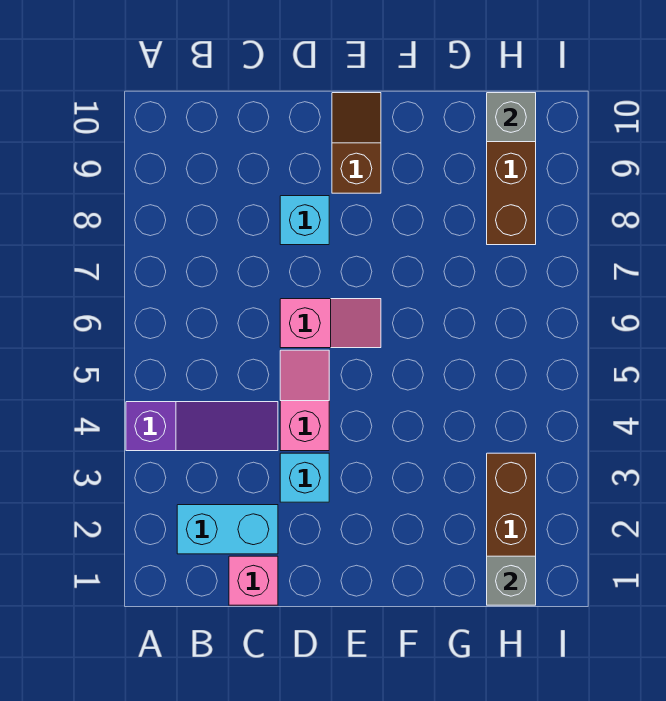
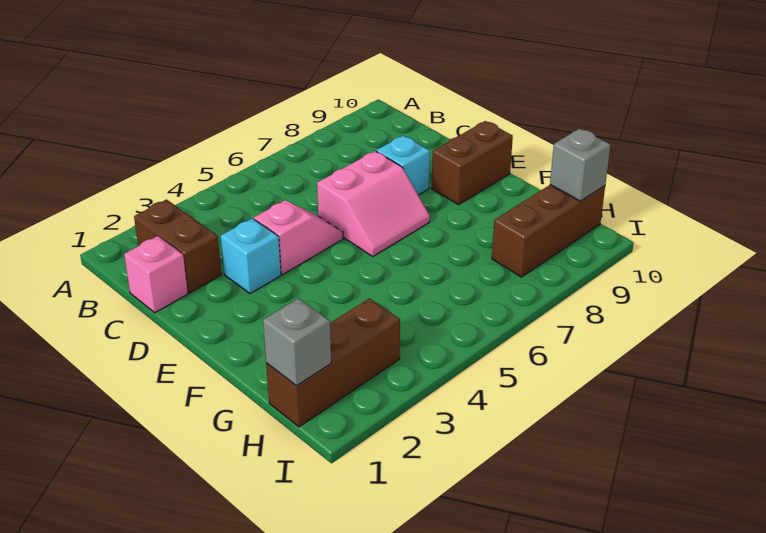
purple 1x3 slope [126,402,278,451] -> none
cyan 1x2 brick [177,505,278,554] -> brown 1x2 brick [134,200,221,293]
pink 1x2 slope [280,299,381,348] -> pink 2x2 slope [317,151,430,256]
brown 1x2 slope [332,93,381,193] -> brown 1x2 brick [432,121,513,205]

